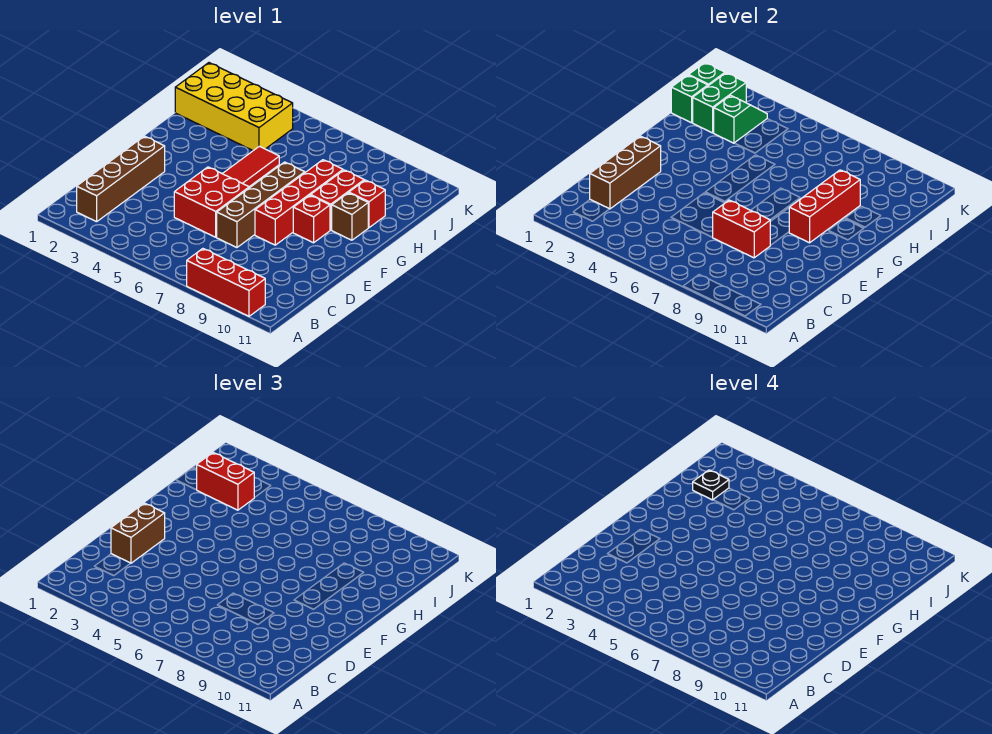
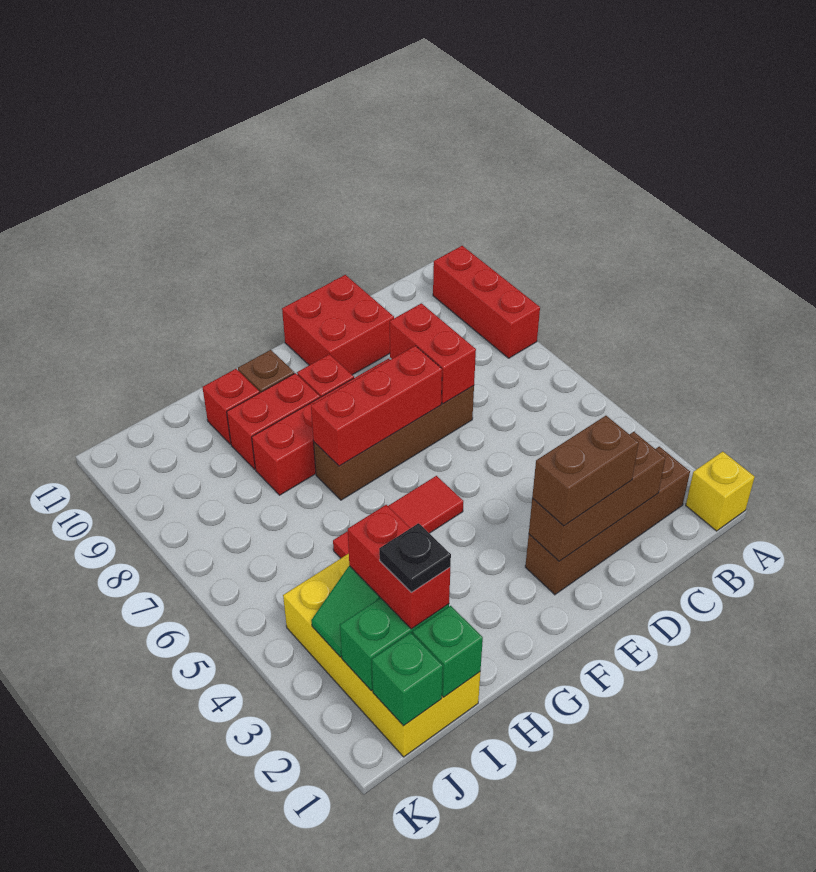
none -> yellow 1x1 brick [686,452,755,531]
red 2x2 brick [174,167,249,237] -> red 2x2 brick moved to [282,275,394,375]
red 1x3 brick [789,170,860,243] -> red 1x3 brick moved to [311,346,442,466]

